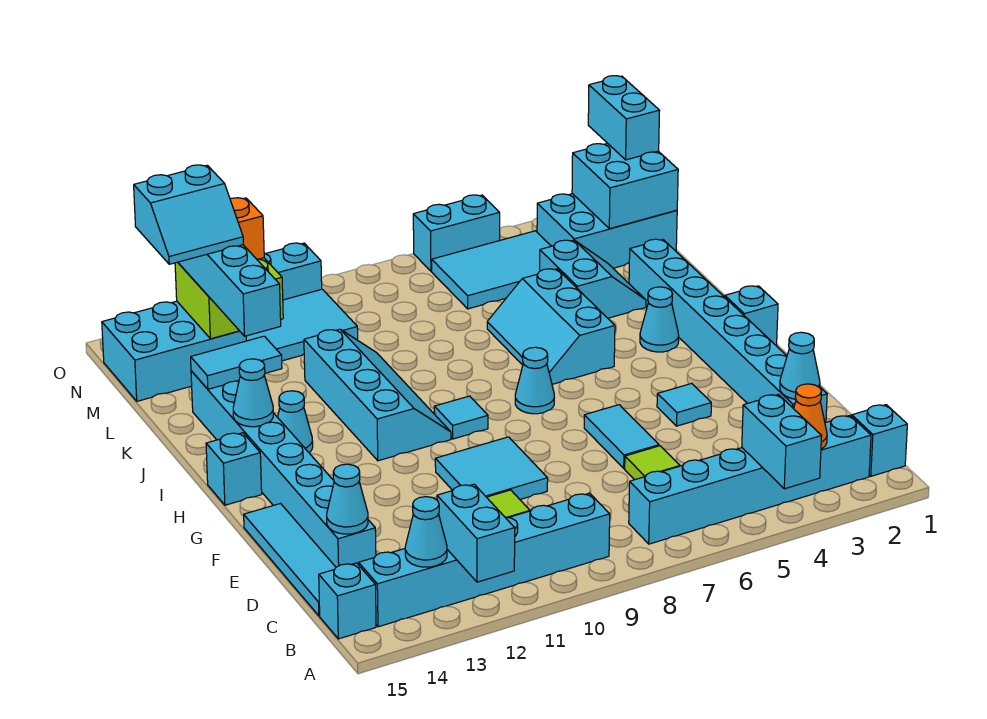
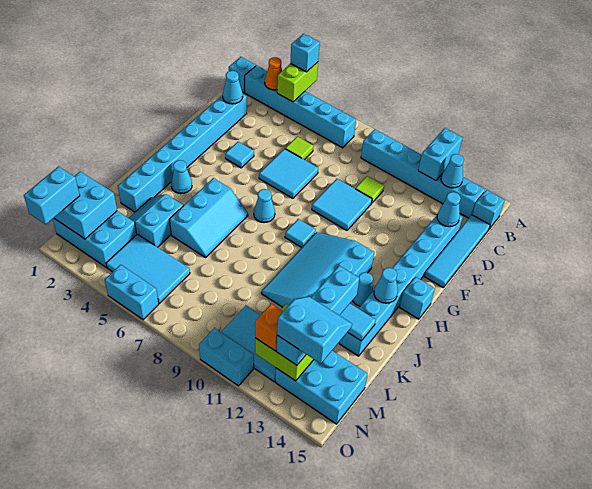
cyan 1x2 brick [742,394,822,489] -> lime 1x2 brick [277,62,318,102]
cyan 1x2 tile [584,405,659,468] -> cyan 2x2 tile [259,149,318,198]
cyan 1x1 brick [725,286,778,345] -> cyan 1x1 brick moved to [290,34,320,72]
cyan 2x4 slope [304,329,451,461] -> cyan 3x4 slope [261,232,374,307]

